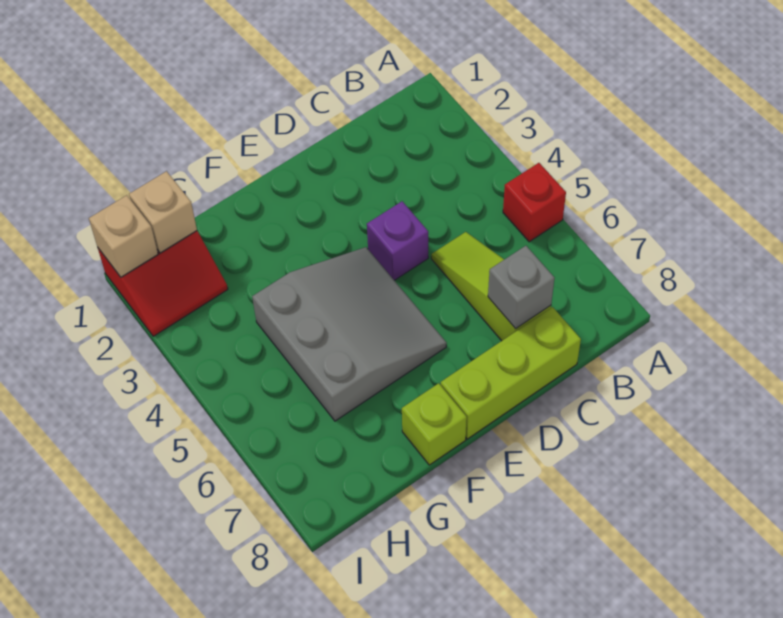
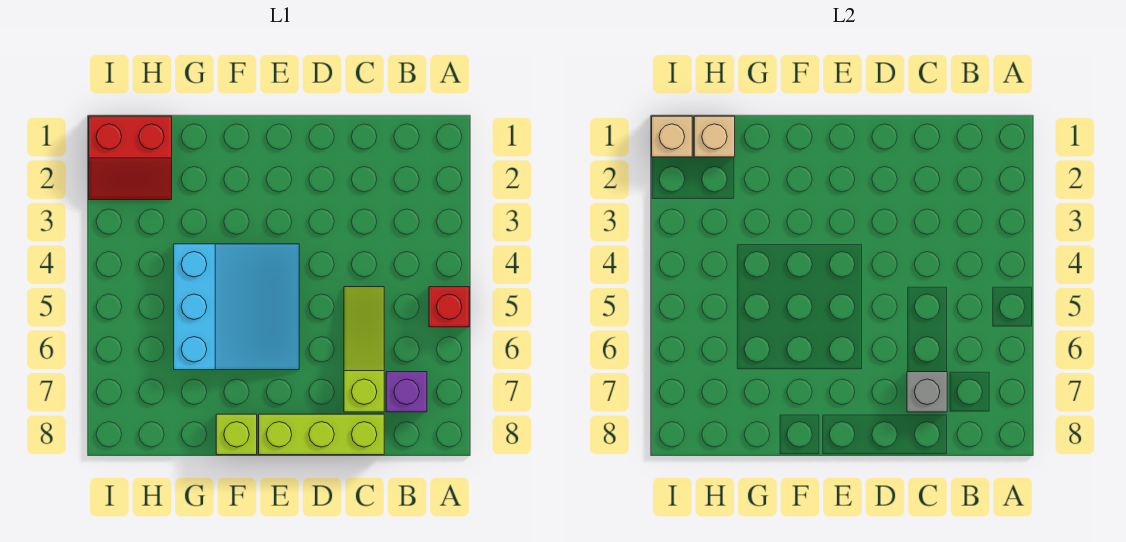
purple 1x1 brick [367,201,428,280] -> purple 1x1 brick moved to [386,372,427,412]
grey 3x3 slope [252,247,447,421] -> cyan 3x3 slope [174,244,299,370]

